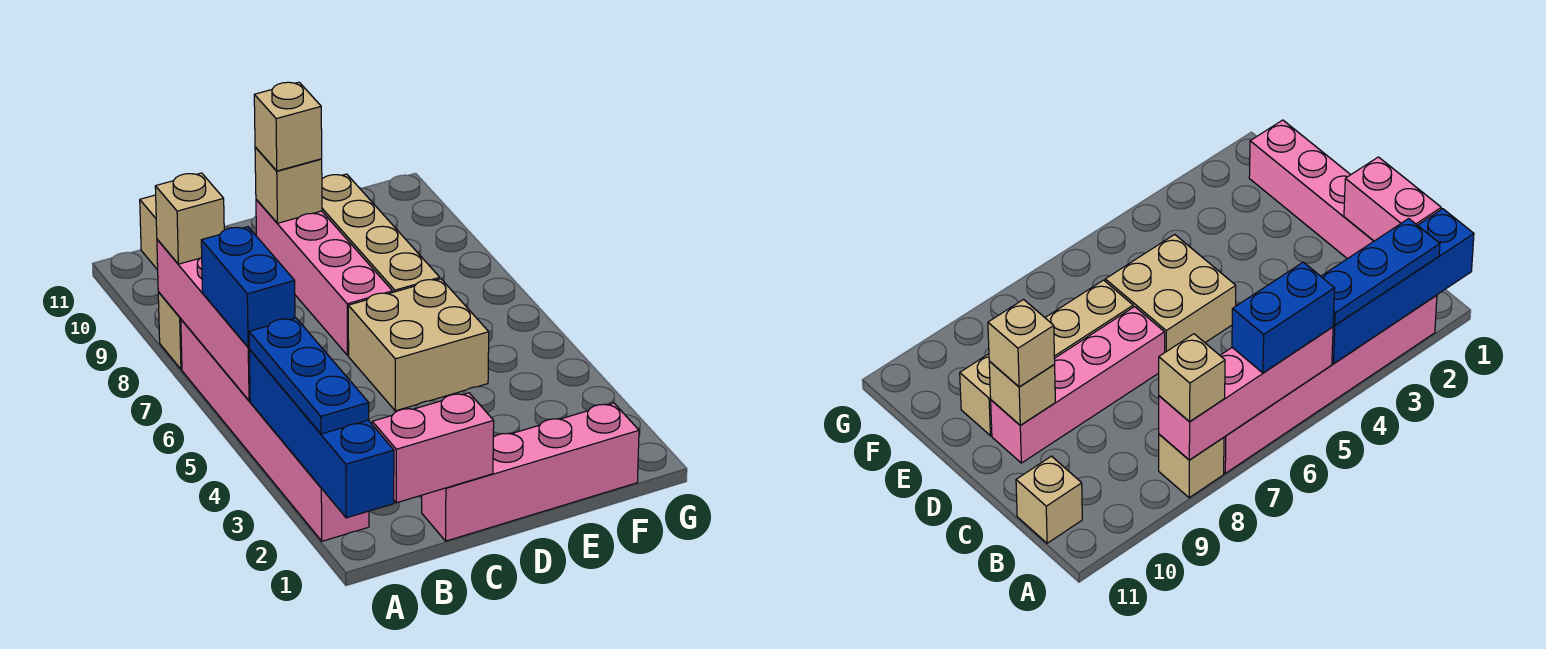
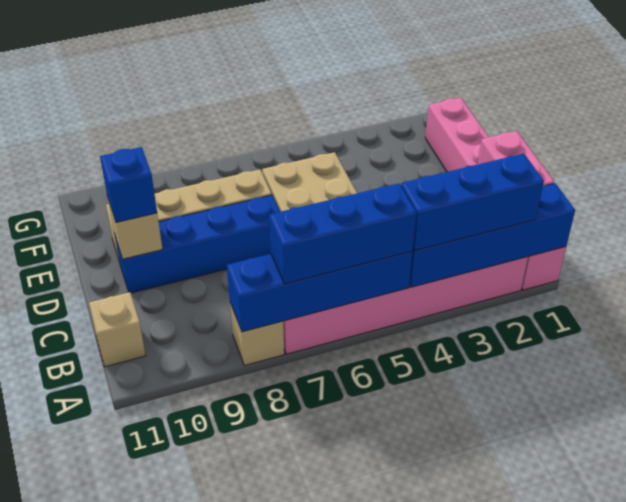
blue 1x3 plate [249,318,369,434] -> blue 1x3 brick [401,154,544,251]
pink 1x4 brick [157,239,250,401] -> blue 1x4 brick [227,252,412,332]
blue 1x2 brick [201,227,295,347] -> blue 1x3 brick [269,183,416,284]
tan 1x1 brick [155,173,225,264] -> none
pink 1x4 brick [422,403,639,541] -> pink 1x6 brick [425,98,566,290]
pink 1x4 brick [256,199,393,355] -> blue 1x4 brick [115,195,280,293]
tan 1x1 brick [254,82,322,171] -> blue 1x1 brick [100,147,157,222]

